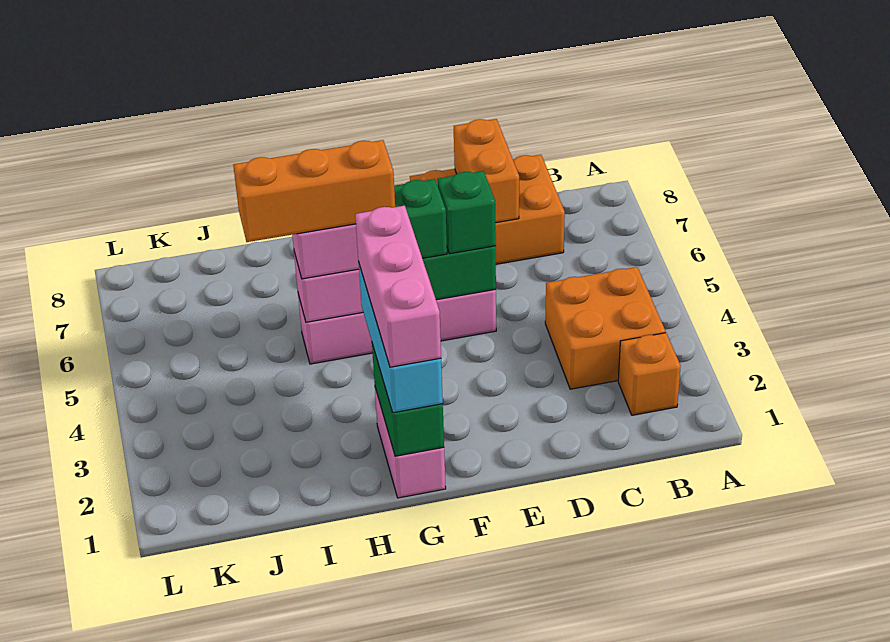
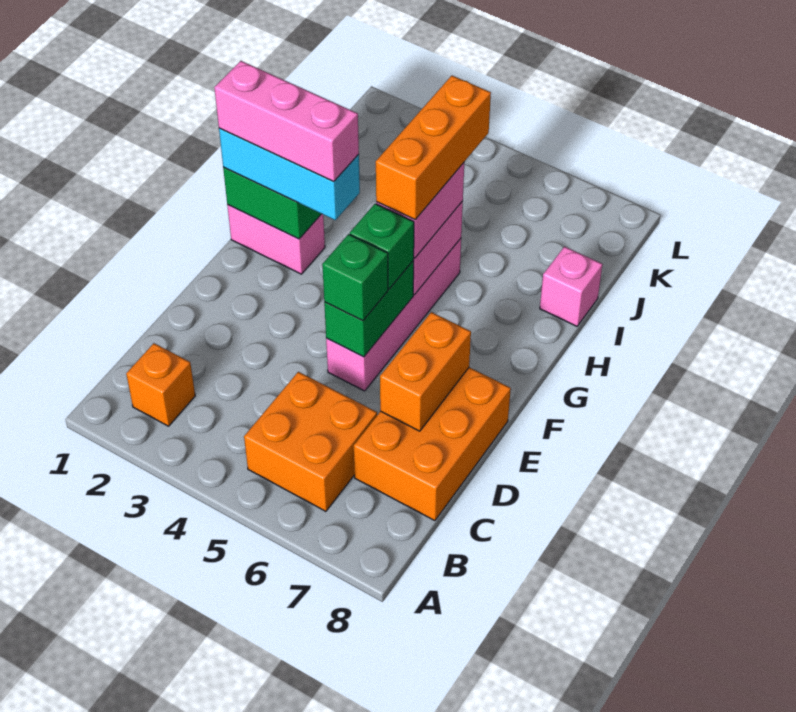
orange 2x2 brick [545,267,666,389] -> orange 2x2 brick moved to [244,372,377,511]
orange 1x2 brick [454,119,519,223] -> orange 1x2 brick turned to [380,312,471,431]
none -> pink 1x1 brick [540,247,603,326]

